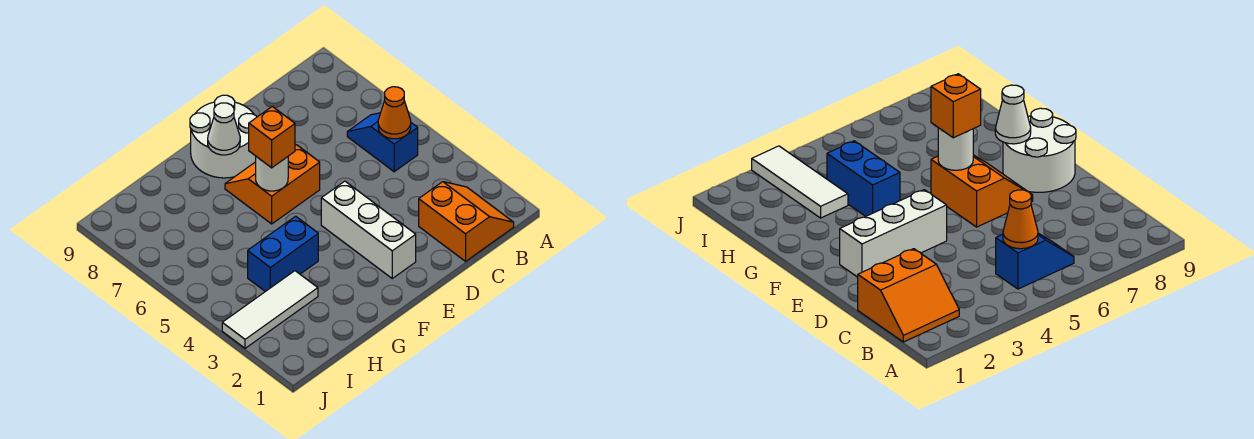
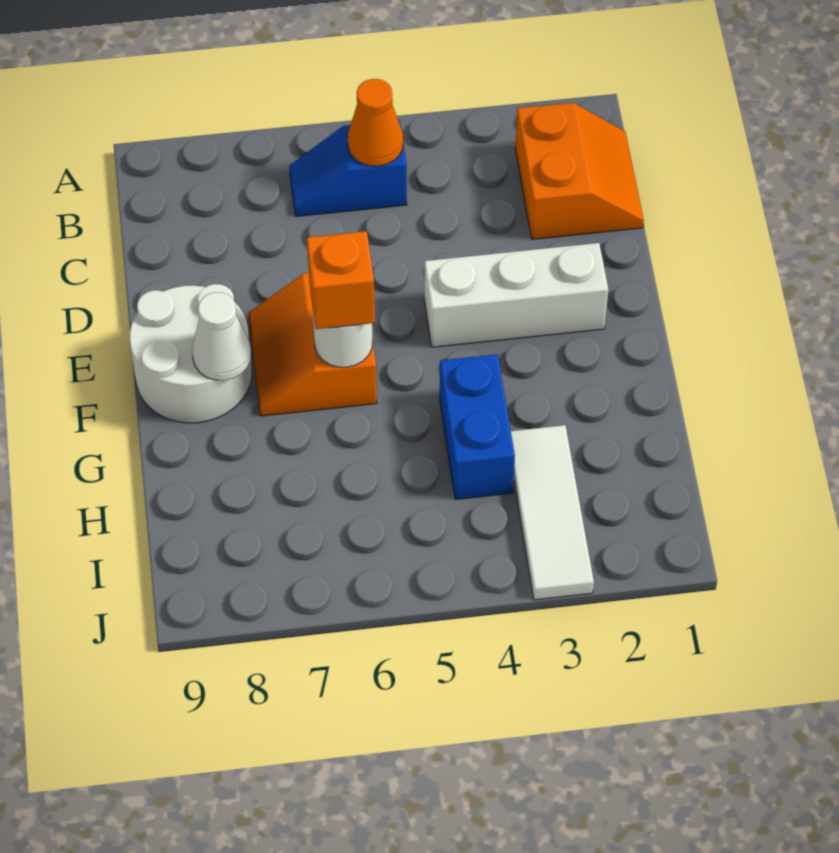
orange 2x2 slope [419,182,514,261] -> orange 2x2 slope turned to [515,103,644,239]

